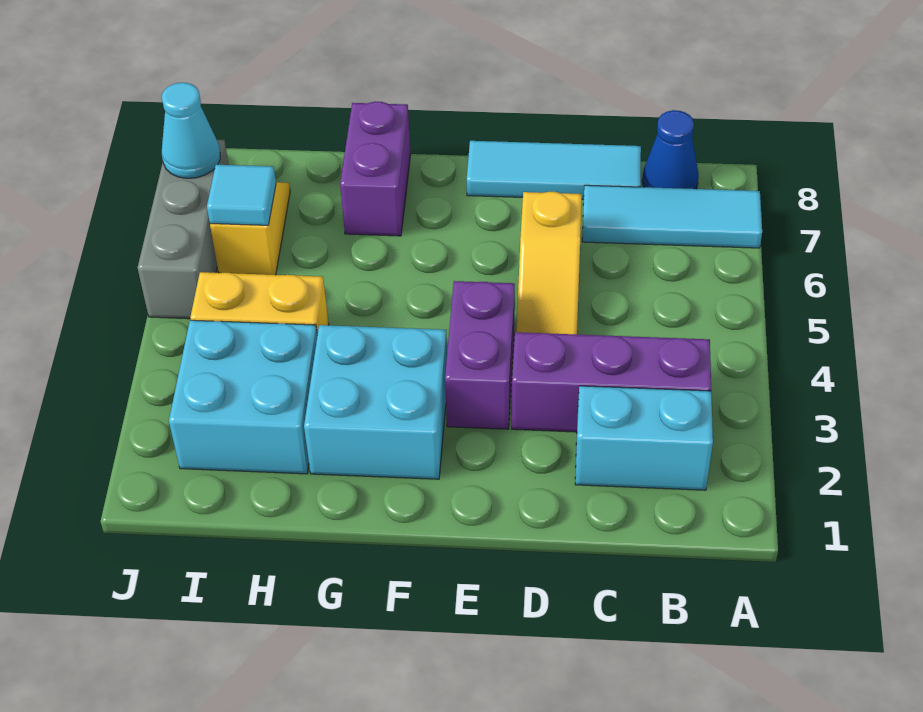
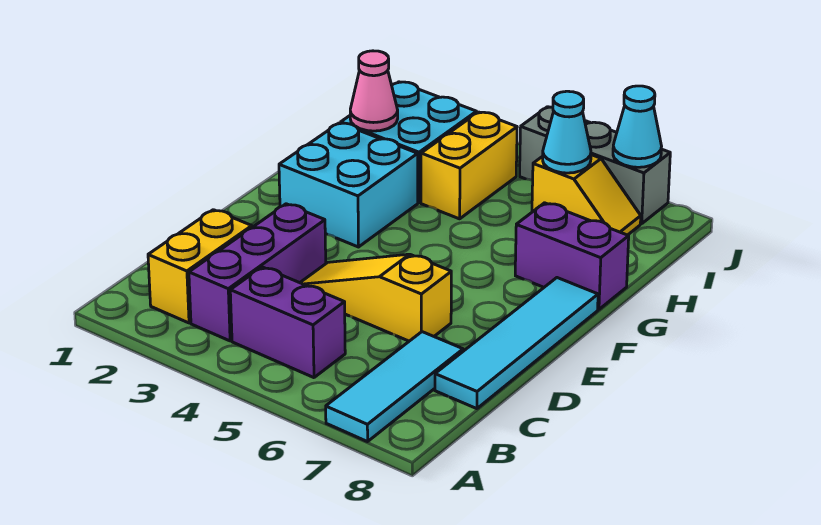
cyan 1x2 brick [575,386,713,490] -> yellow 1x2 brick [148,210,252,323]
blue 1x1 cone [642,110,699,189] -> none
cyan 1x3 tile [467,141,641,199] -> cyan 1x4 tile [435,278,598,409]
purple 1x2 brick [445,281,515,429] -> purple 1x2 brick moved to [230,267,345,378]
none -> pink 1x1 cone [350,51,398,131]
cyan 1x1 tile [207,165,276,225] -> cyan 1x1 cone [543,91,591,173]

